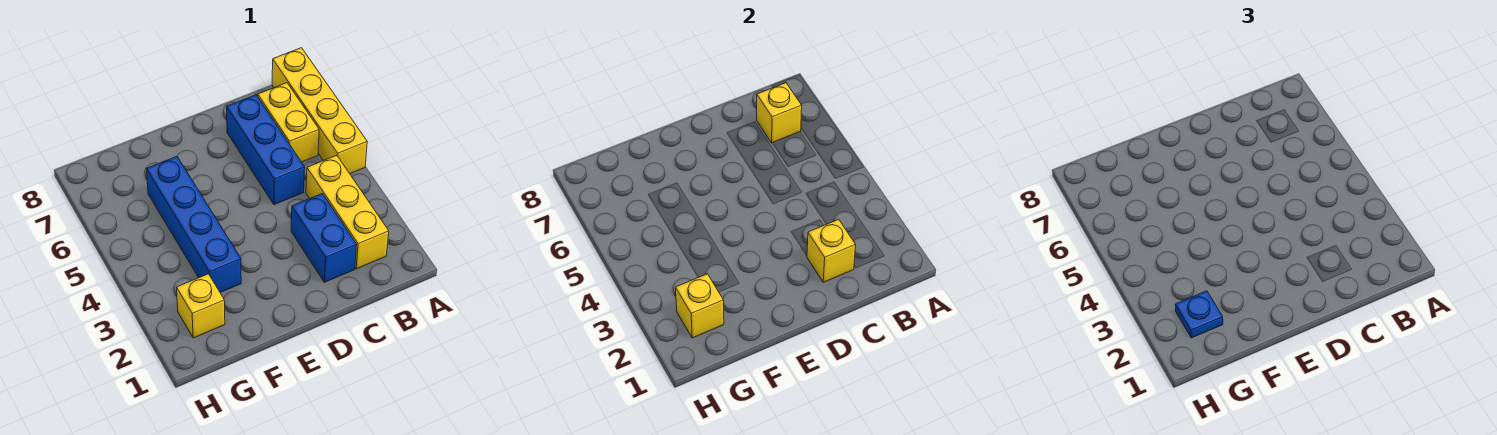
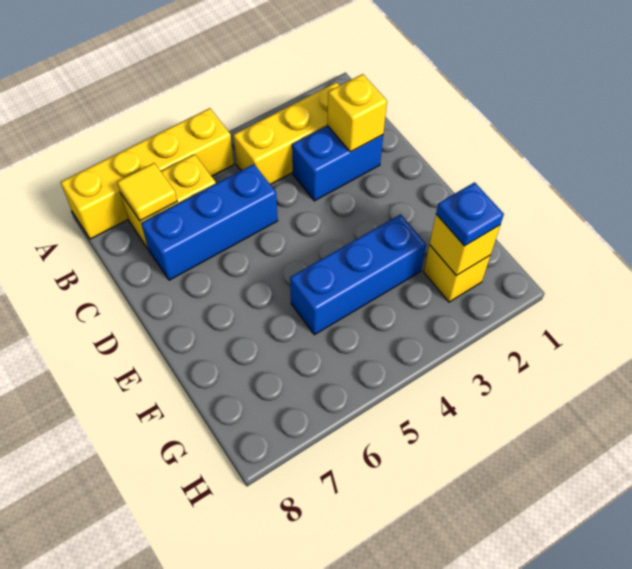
yellow 1x1 brick [757,83,802,143] -> yellow 1x1 tile [117,163,177,221]
blue 1x4 brick [147,156,241,292] -> blue 1x3 brick [290,214,426,335]

